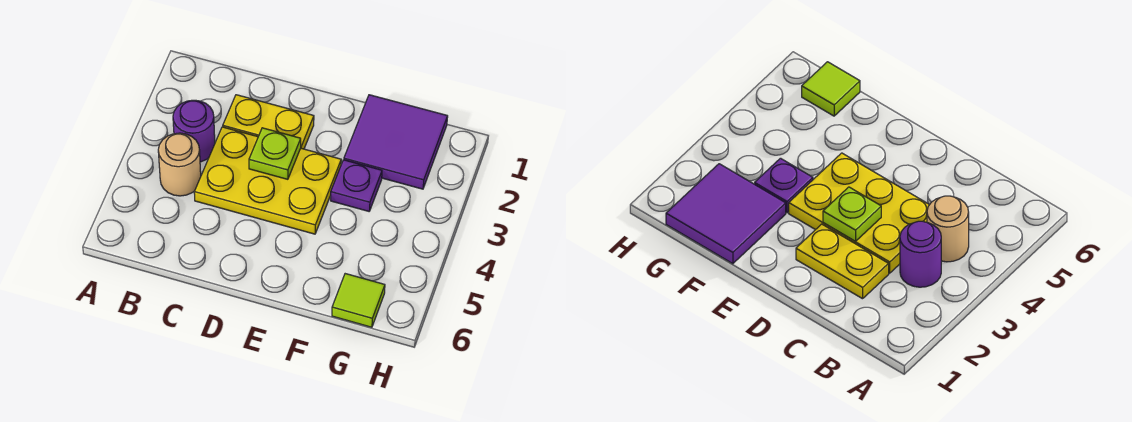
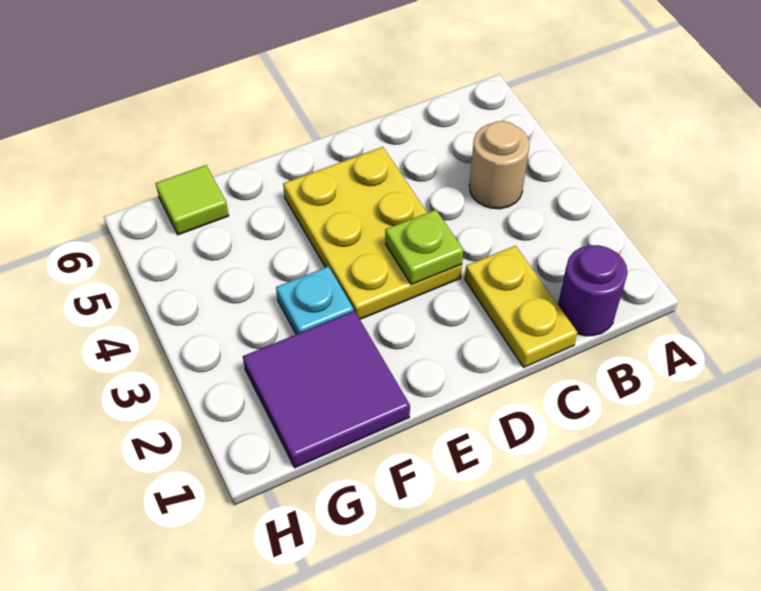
purple 1x1 round brick [173,100,215,162] -> purple 1x1 round brick moved to [558,245,627,336]
yellow 1x2 plate [223,95,314,149] -> yellow 1x2 plate turned to [465,246,577,367]
yellow 2x3 plate [194,127,341,234] -> yellow 2x3 plate turned to [283,147,462,319]
purple 1x1 plate [331,160,382,211] -> cyan 1x1 plate [276,266,354,334]

